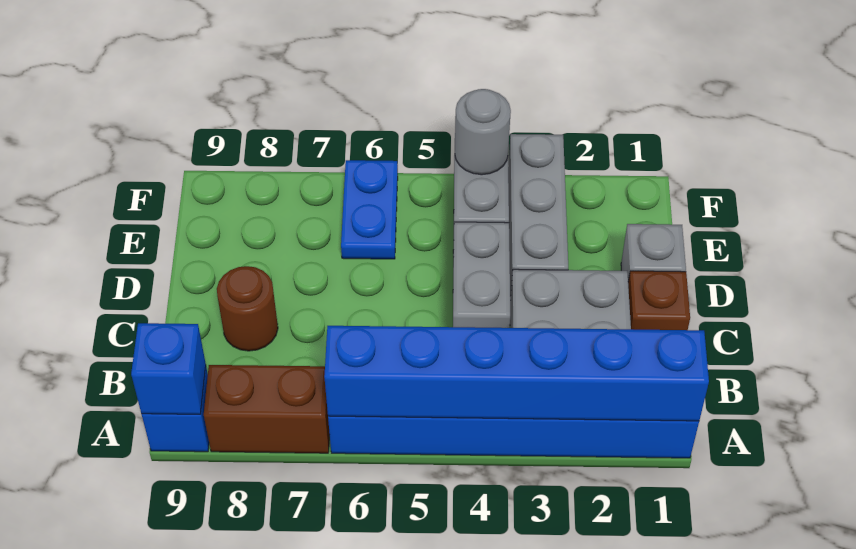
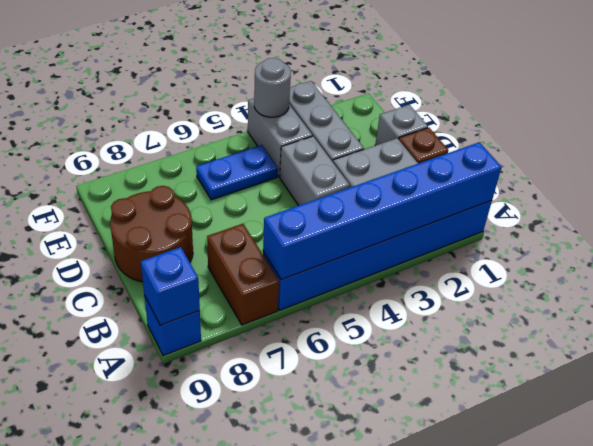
brown 1x2 brick [204,365,330,453] -> brown 1x2 brick turned to [207,224,279,325]
brown 1x1 round brick [217,266,278,351] -> brown 2x2 round brick [110,186,193,282]
blue 1x2 plate [341,160,398,259] -> blue 1x2 plate turned to [196,145,278,200]

